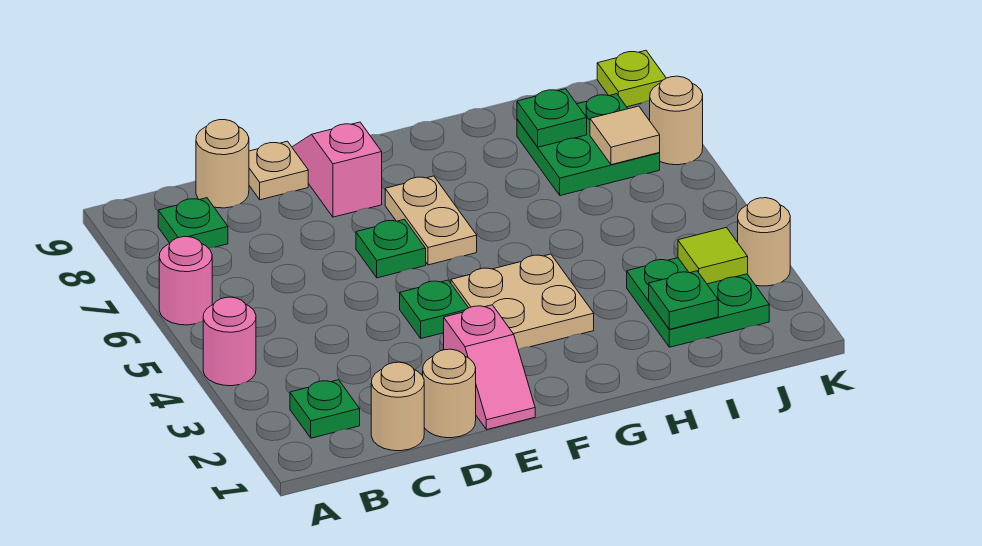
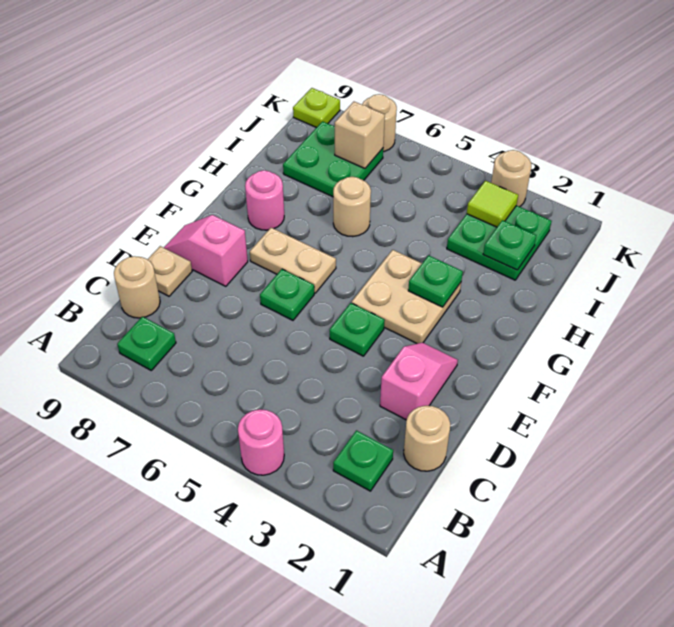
pink 1x1 round brick [159,237,212,325] -> pink 1x1 round brick moved to [245,170,284,230]
tan 1x1 round brick [423,349,476,438] -> tan 1x1 round brick moved to [333,177,371,237]
pink 1x2 slope [444,305,535,430] -> pink 1x2 slope turned to [380,342,458,420]
green 1x1 plate [517,89,587,147] -> green 1x1 plate moved to [408,255,463,307]
tan 1x1 tile [590,106,660,165] -> tan 1x1 brick [335,102,385,168]

